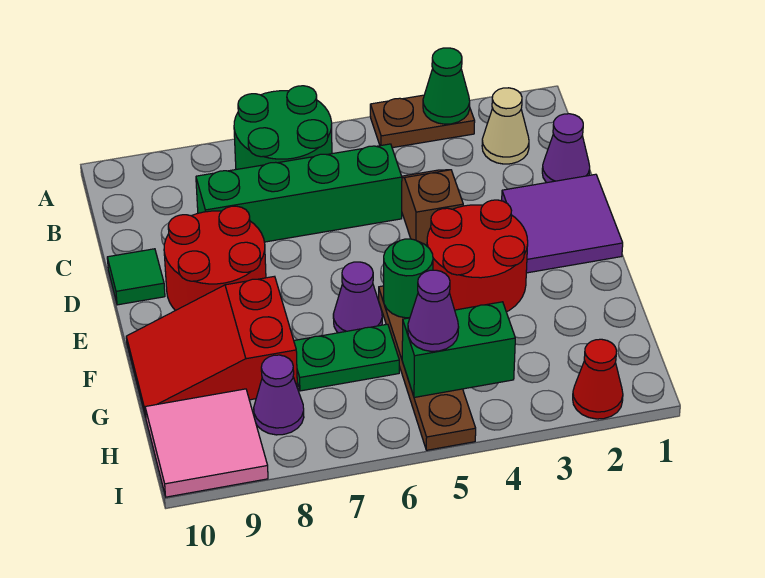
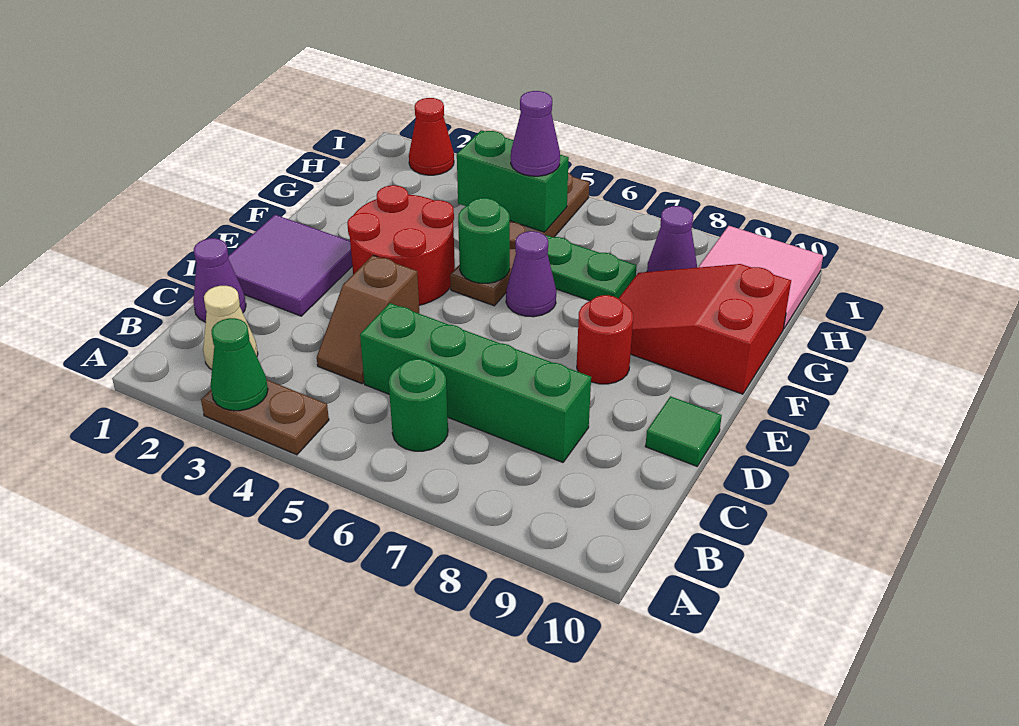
green 2x2 round brick [234,86,332,169] -> green 1x1 round brick [389,359,448,451]
red 2x2 round brick [164,206,266,311] -> red 1x1 round brick [577,295,633,384]
red 2x3 slope [126,276,297,417] -> red 2x3 slope turned to [618,264,791,394]

